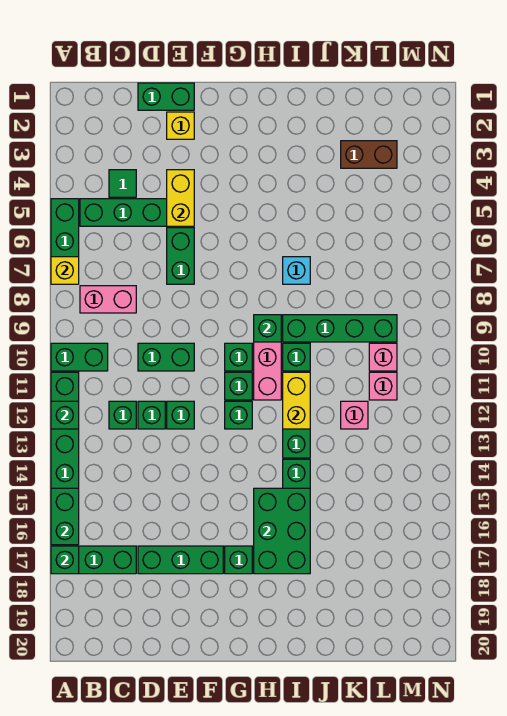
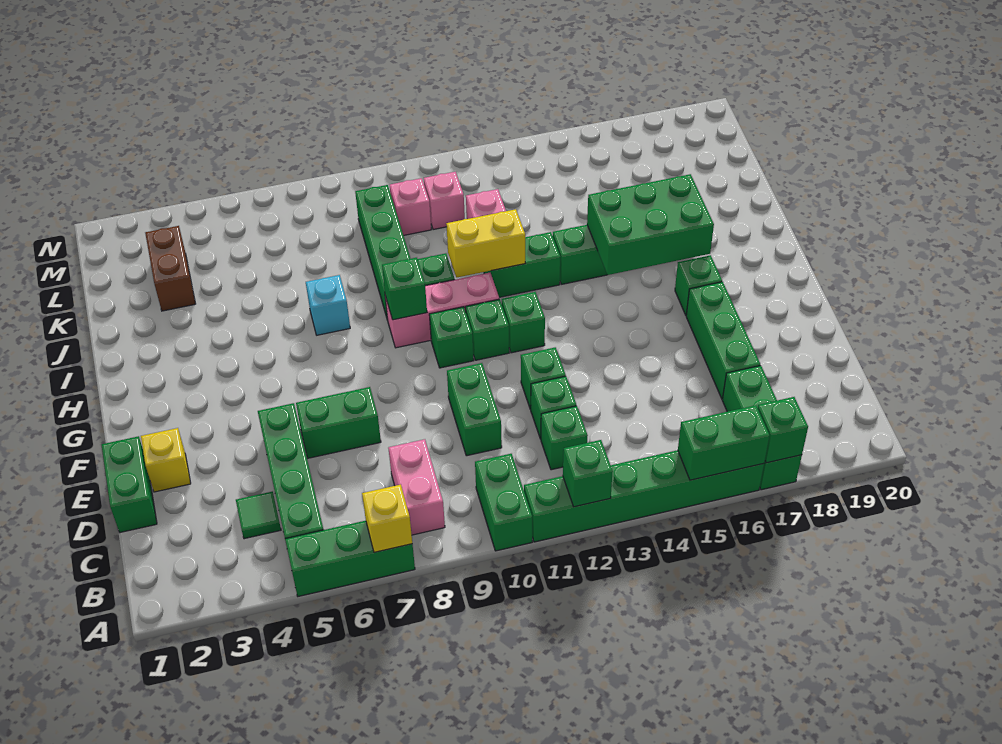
yellow 1x2 brick [167,170,194,226] -> none

